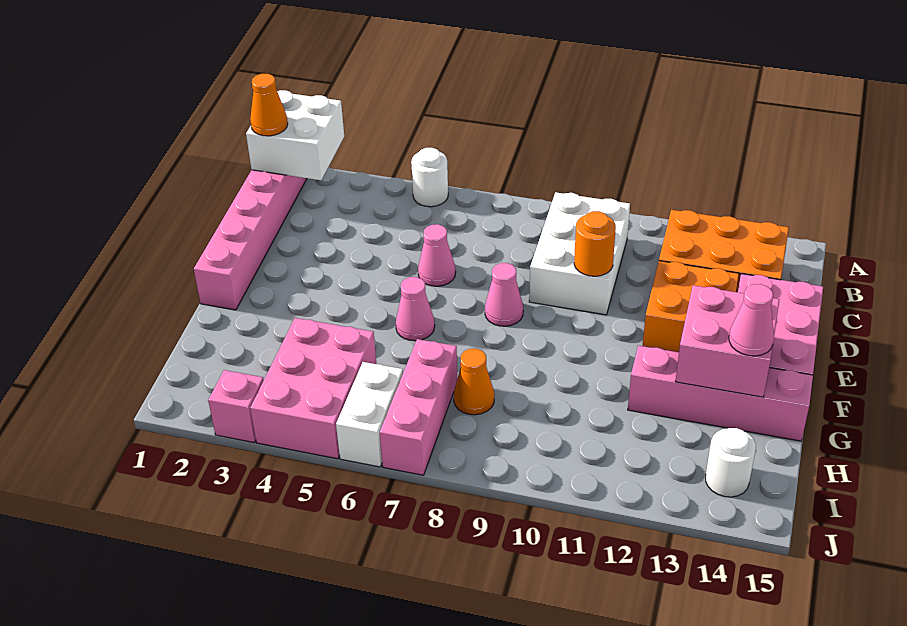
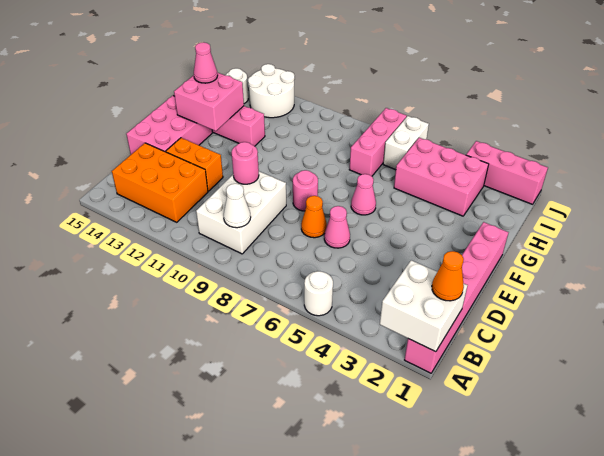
none -> white 1x1 cone [224,184,251,228]
orange 1x1 round brick [574,211,616,276] -> pink 1x1 round brick [231,142,259,184]
orange 2x2 brick [643,261,739,352] -> orange 1x2 brick [166,138,223,191]
pink 1x1 cone [485,263,523,326] -> pink 1x1 round brick [293,170,318,211]
pink 2x3 brick [250,318,376,459] -> pink 2x3 brick turned to [394,138,489,216]
orange 1x1 cone [454,349,494,415] -> orange 1x1 cone moved to [301,196,327,238]
none -> white 2x2 round brick [248,64,295,118]
pink 1x1 brick [208,370,264,442] -> pink 1x3 brick [466,141,548,204]

